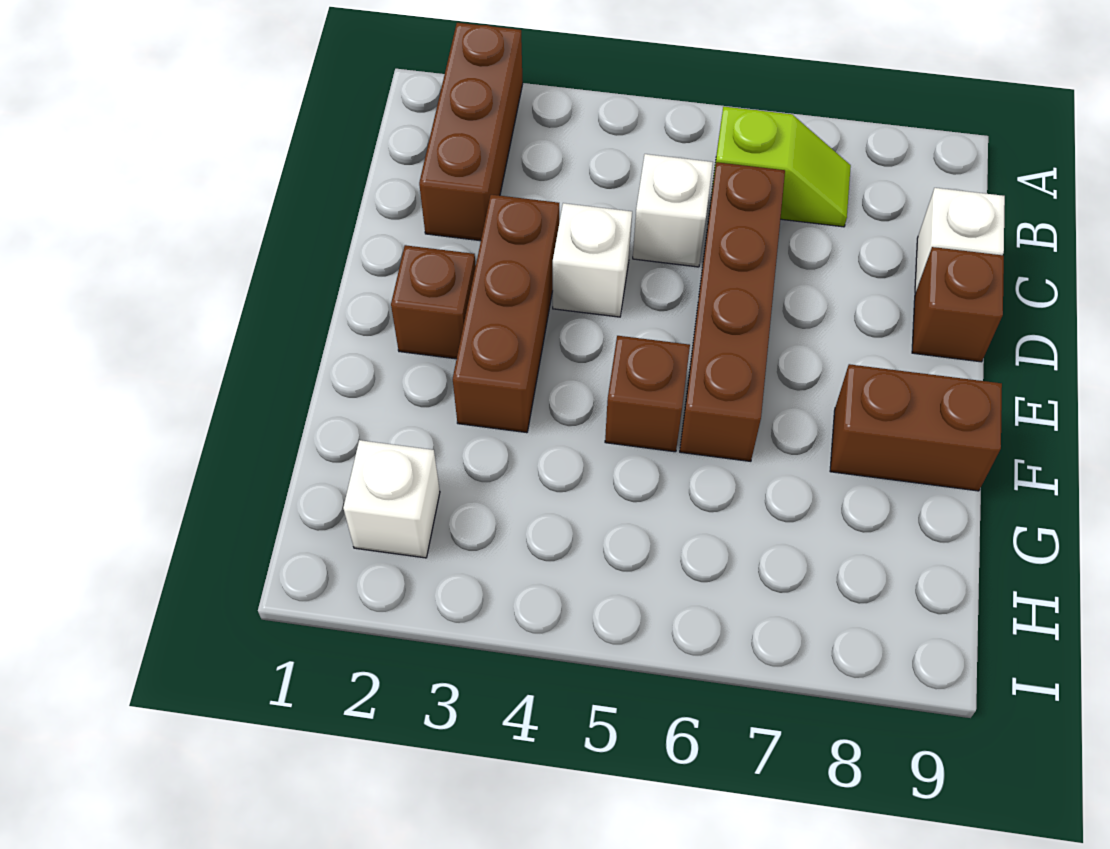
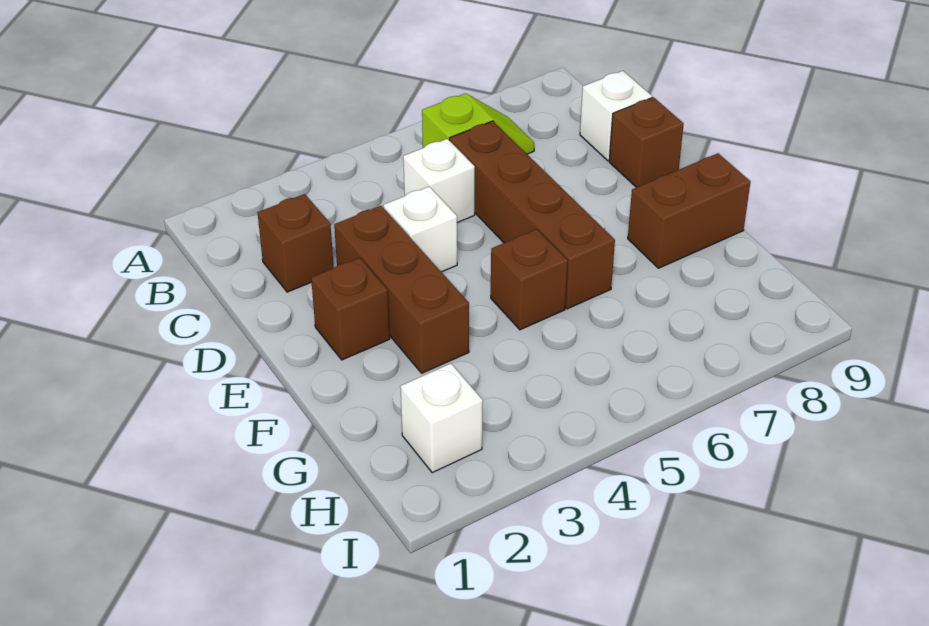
brown 1x3 brick [419,23,523,241] -> brown 1x1 brick [258,194,334,292]

